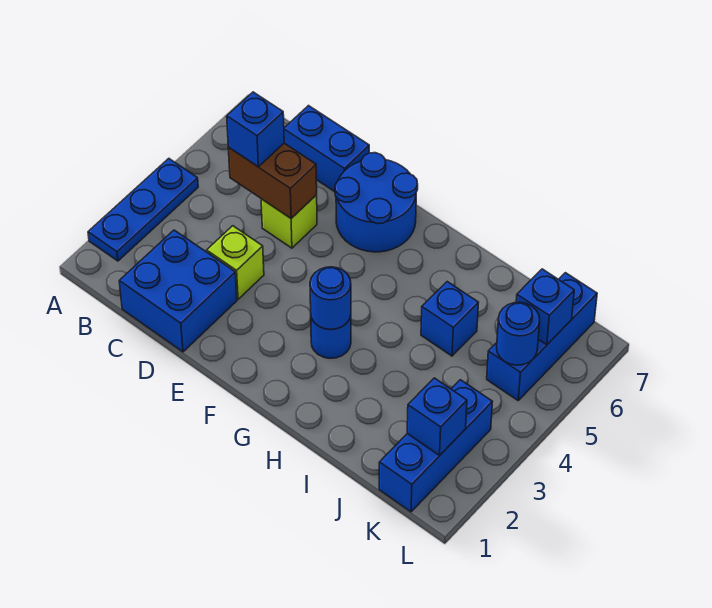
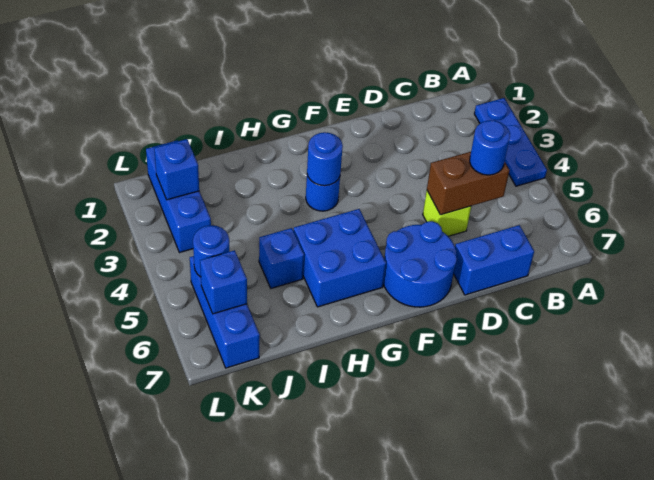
blue 2x2 brick [119,230,237,352] -> blue 2x2 brick moved to [293,209,386,307]
blue 1x1 brick [227,92,284,167] -> blue 1x1 round brick [470,120,510,175]
lime 1x1 brick [207,226,264,299] -> none

